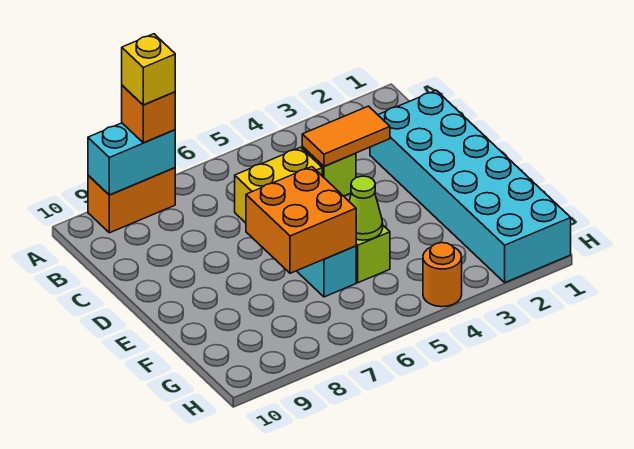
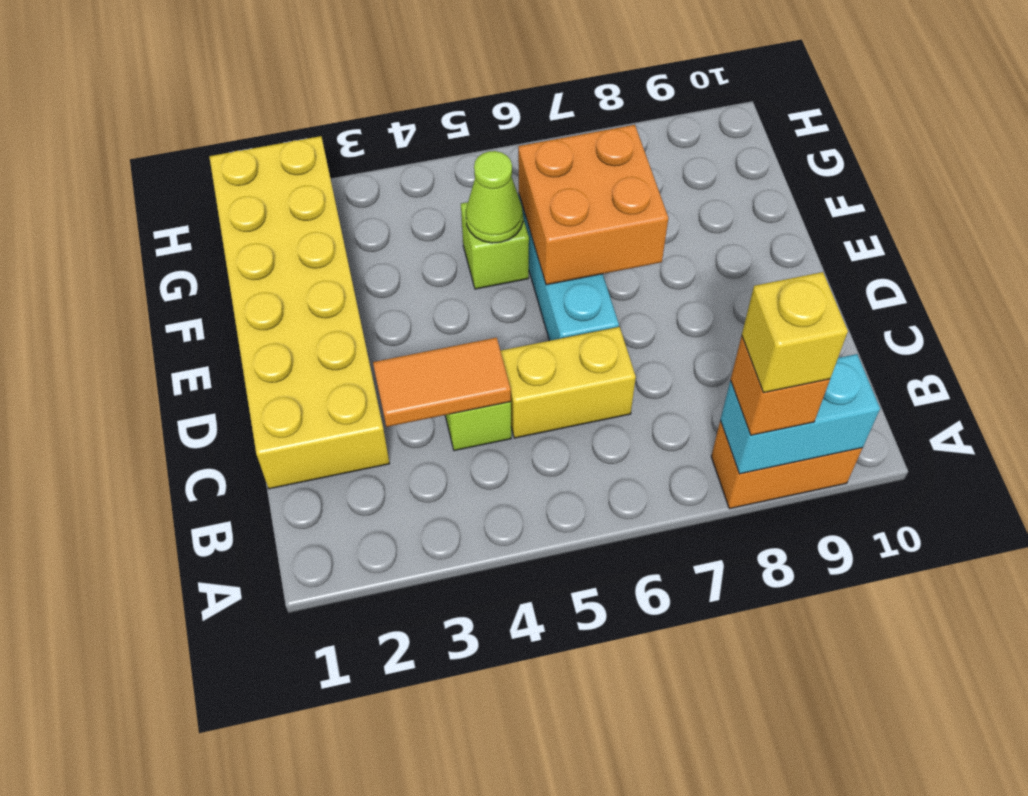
cyan 2x6 brick [370,90,571,282] -> yellow 2x6 brick [209,136,390,489]
orange 1x1 round brick [423,243,462,307] -> none

